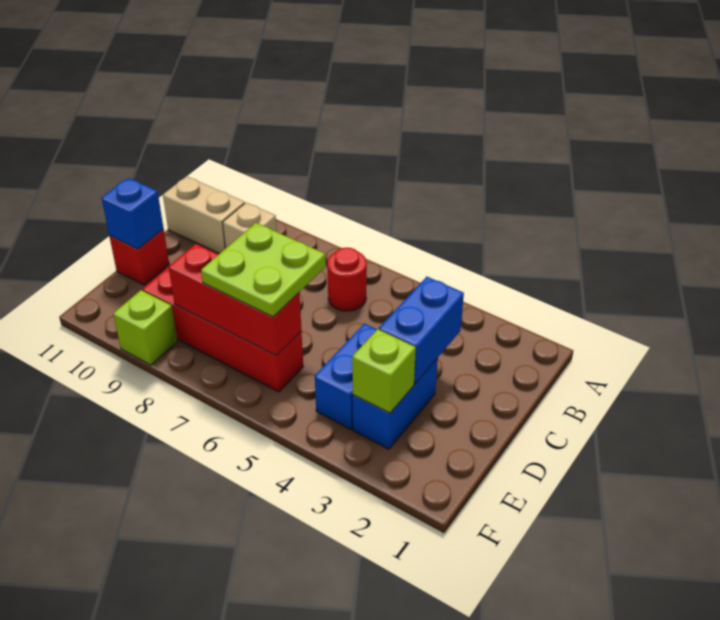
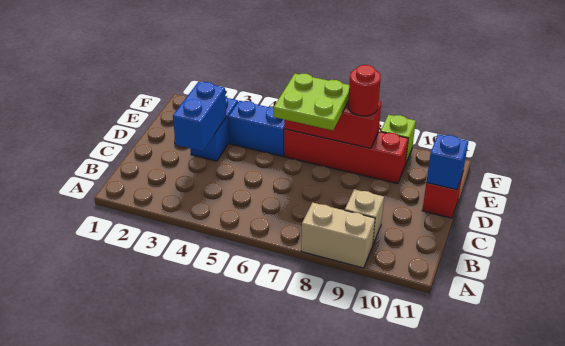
red 1x1 round brick [327,248,367,311] -> red 1x1 round brick moved to [348,65,381,116]
tan 1x2 brick [163,176,245,254] -> tan 1x2 brick moved to [301,203,375,268]
blue 1x2 brick [315,324,377,429] -> blue 1x2 brick turned to [228,101,284,156]
lime 1x1 brick [352,329,416,413] -> none

